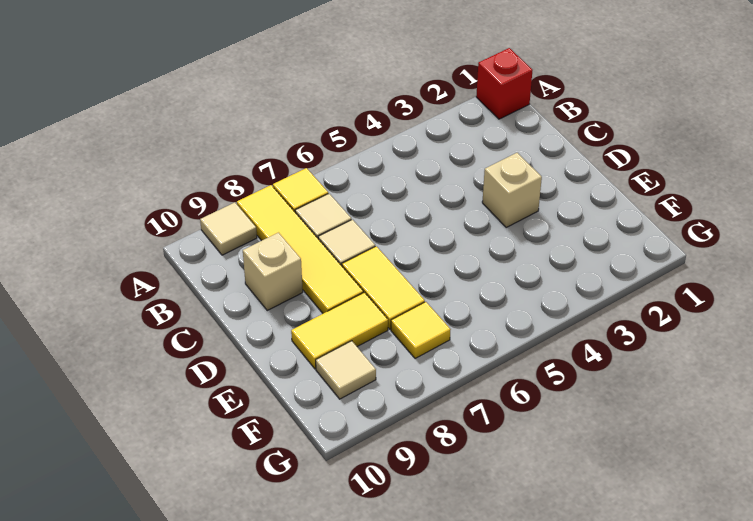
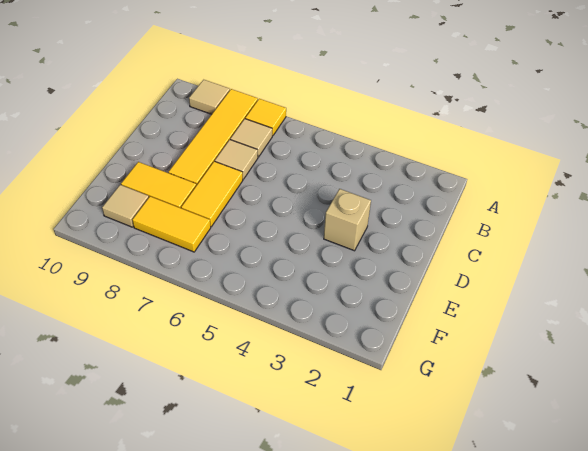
red 1x1 brick [476,48,533,119] -> none
tan 1x1 brick [243,233,303,310] -> none
yellow 1x1 tile [391,302,451,359] -> yellow 1x2 tile [132,196,211,252]

